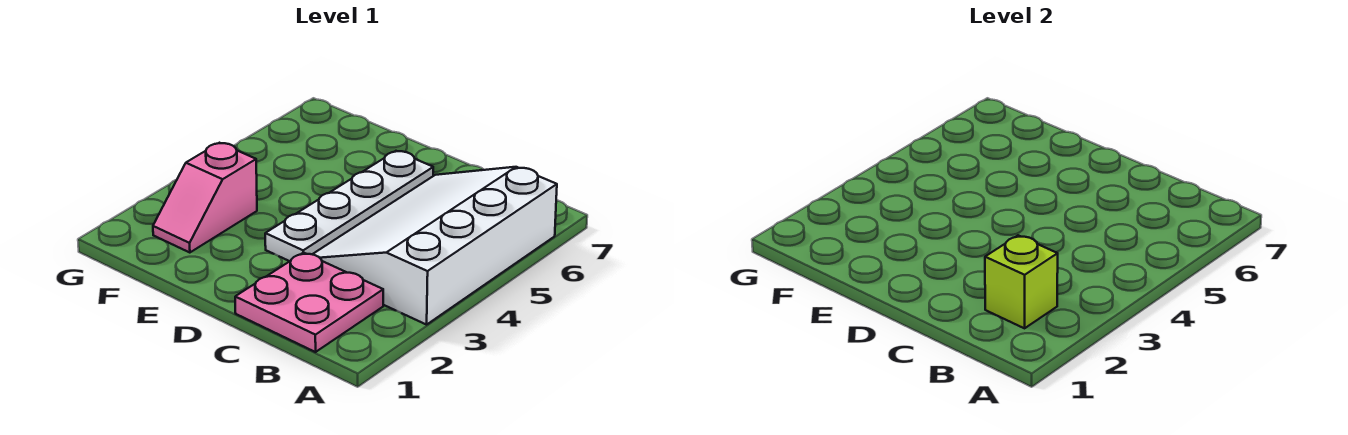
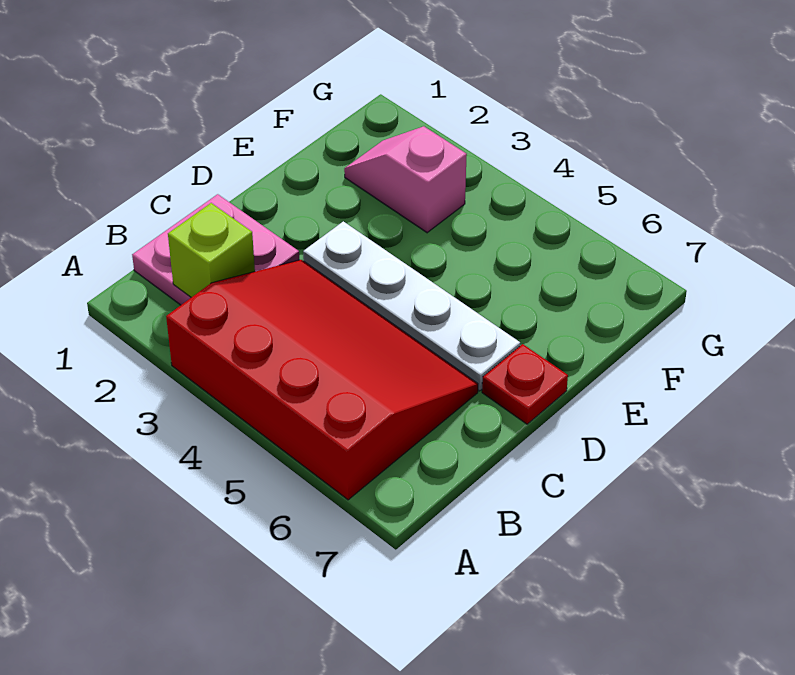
white 3x4 slope [312,167,557,325] -> red 3x4 slope [166,260,478,500]
none -> red 1x1 plate [482,344,568,424]

